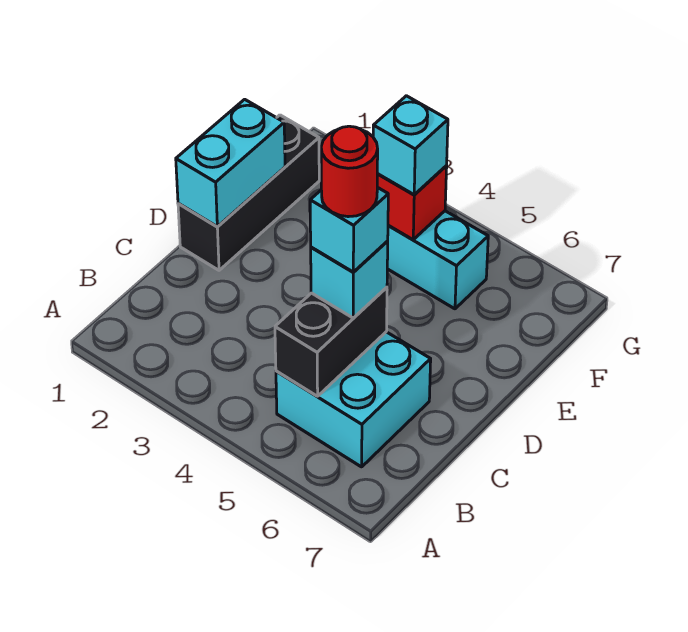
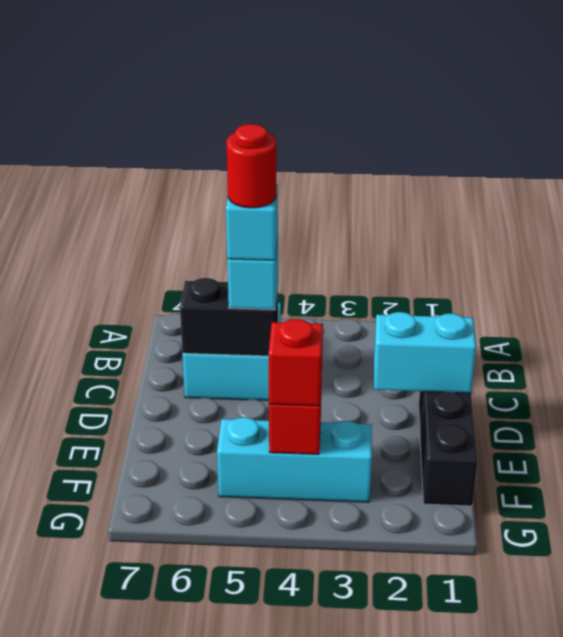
black 1x2 brick [275,287,387,396] -> black 1x2 brick turned to [180,278,278,356]
cyan 1x2 brick [176,99,285,226] -> cyan 1x2 brick turned to [374,312,476,393]
cyan 1x1 brick [373,96,448,195] -> red 1x1 brick [269,319,323,406]

